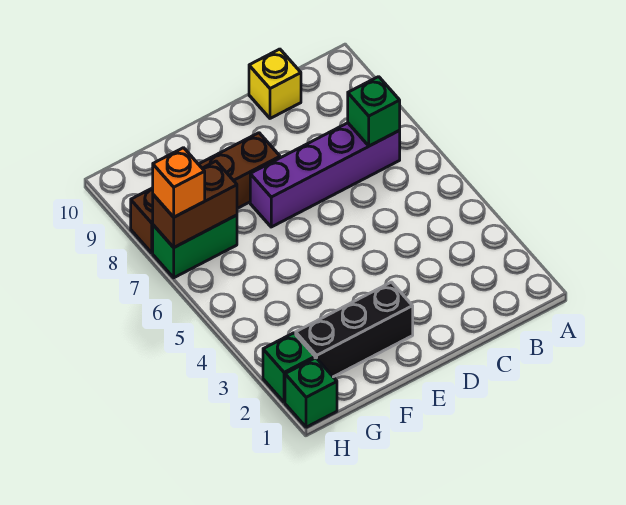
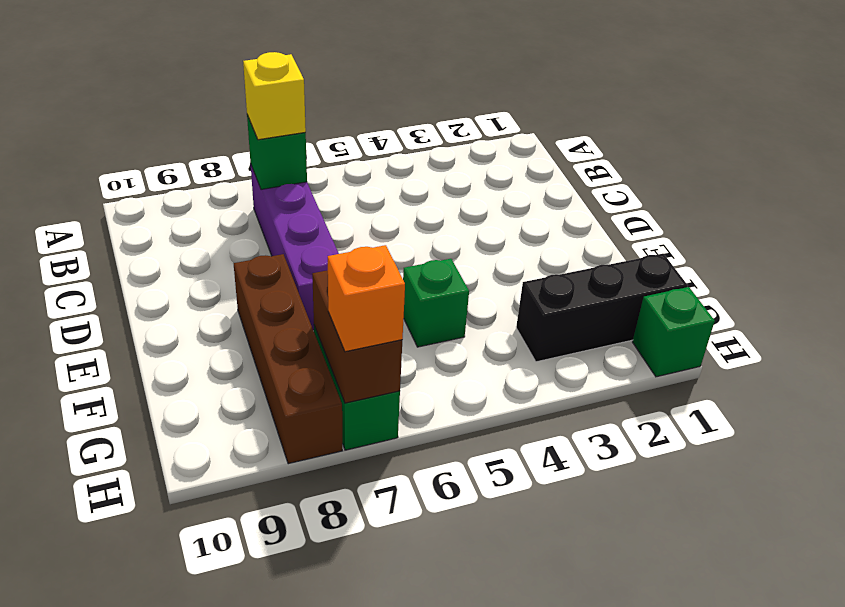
yellow 1x1 brick [249,49,301,118] -> yellow 1x1 brick moved to [243,52,306,140]
black 1x3 brick [296,282,413,377] -> black 1x3 brick turned to [516,254,688,362]
green 1x1 brick [263,333,315,402] -> green 1x1 brick moved to [403,259,469,347]

